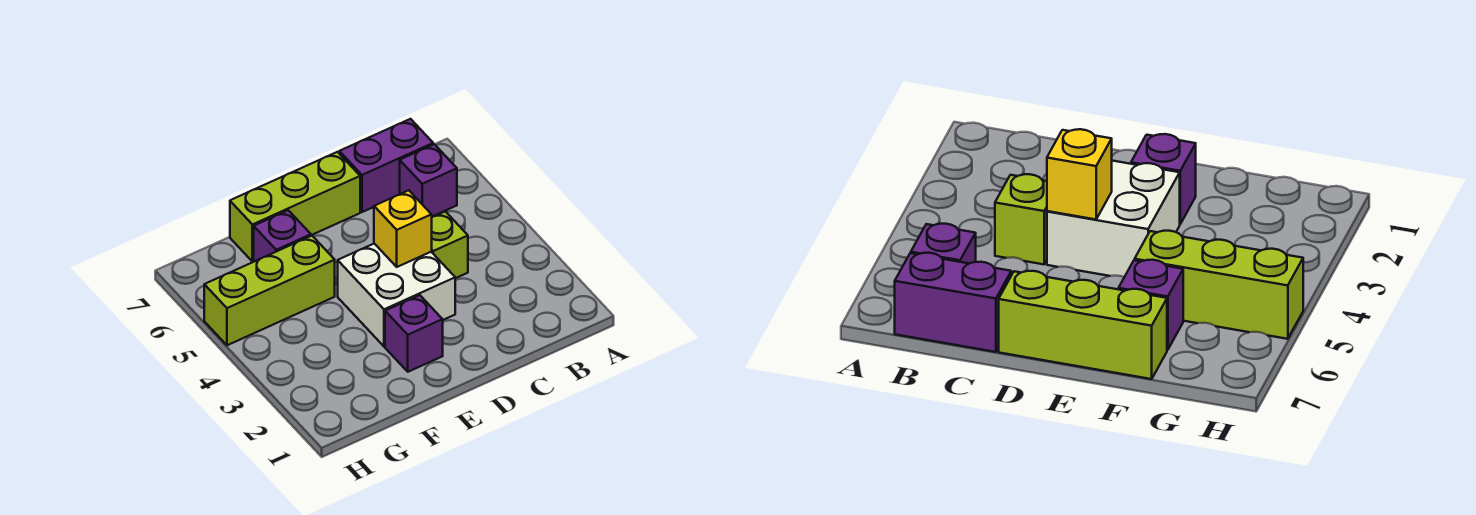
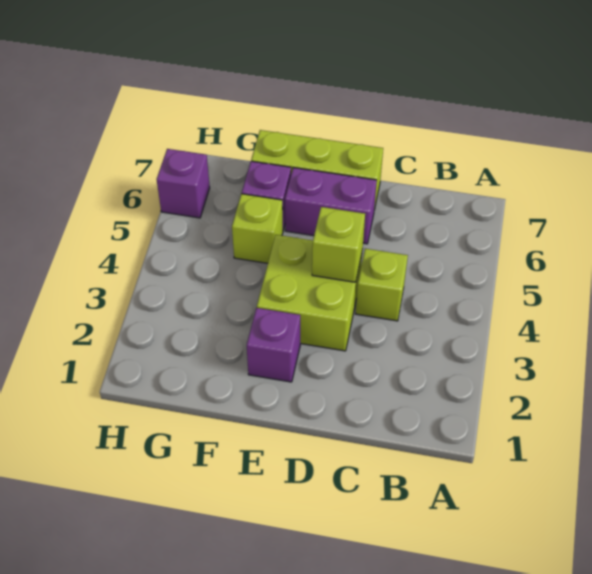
purple 1x1 brick [400,144,457,217] -> purple 1x1 brick moved to [157,149,210,218]
purple 1x2 brick [339,119,433,212] -> purple 1x2 brick moved to [285,168,377,244]
white 2x2 brick [338,244,455,347] -> lime 2x2 brick [257,235,363,351]
yellow 1x1 brick [374,190,432,267] -> lime 1x1 brick [312,207,365,282]
lime 1x3 brick [204,236,335,345] -> lime 1x1 brick [232,194,283,263]

